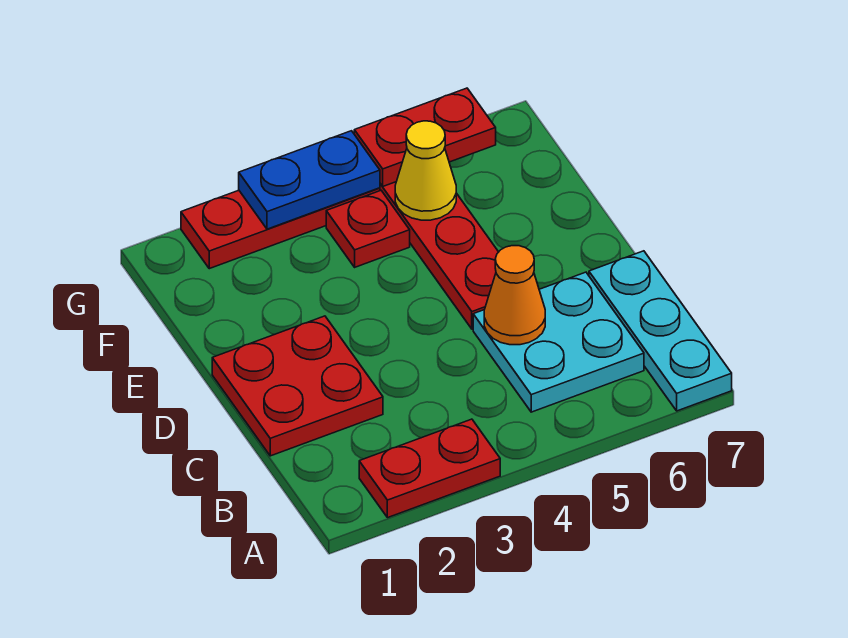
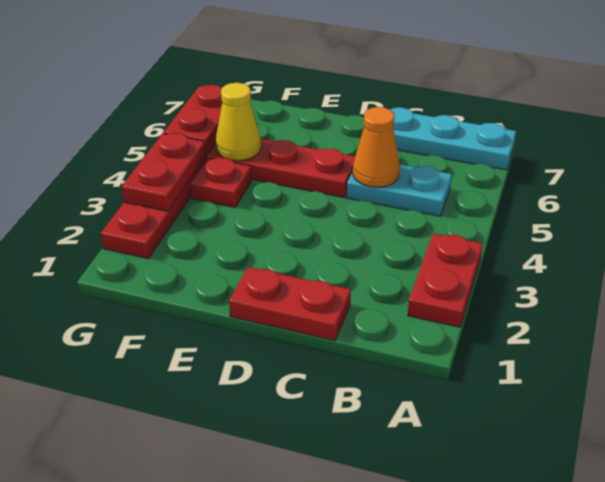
cyan 2x2 plate [473,272,644,412] -> cyan 1x2 plate [347,165,452,216]
red 2x2 plate [212,316,383,456] -> red 1x2 plate [229,267,351,341]
blue 1x2 plate [239,131,380,229] -> red 1x2 plate [121,133,206,211]

